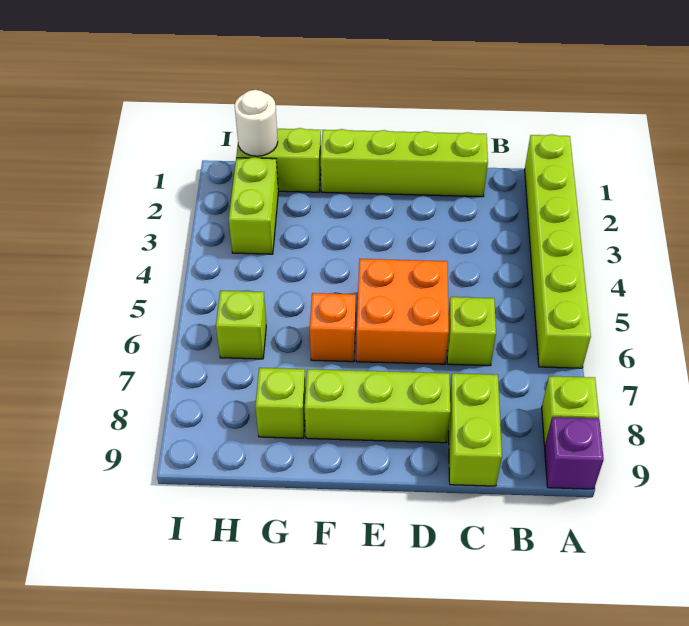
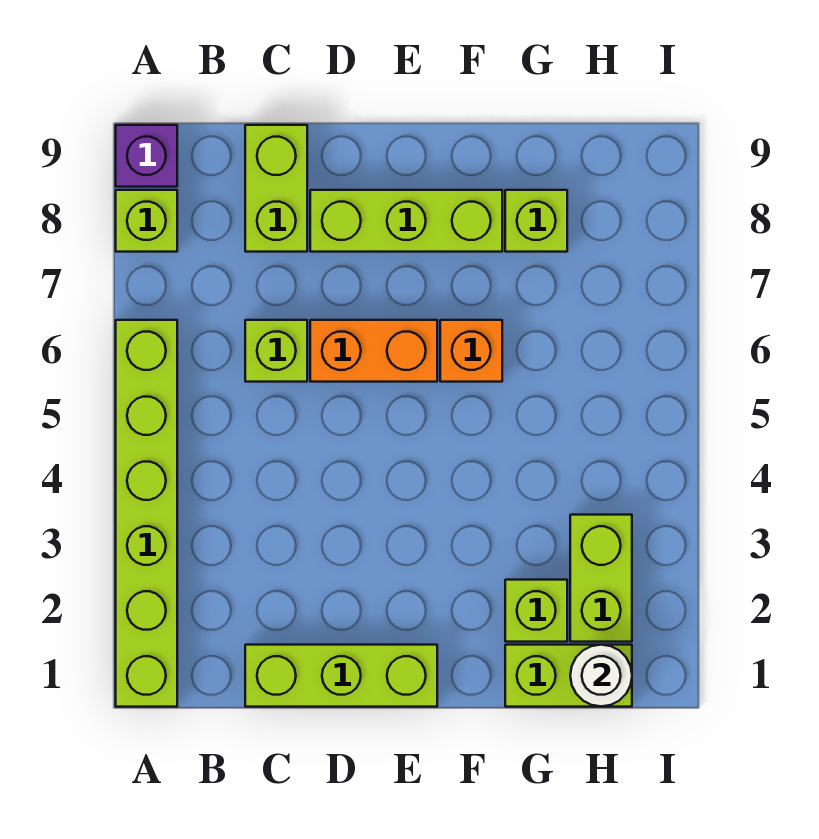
lime 1x4 brick [321,129,488,197] -> lime 1x3 brick [245,645,437,707]
orange 2x2 brick [356,259,449,364] -> orange 1x2 brick [310,320,437,382]
lime 1x1 brick [216,291,266,359] -> lime 1x1 brick moved to [505,580,567,642]

